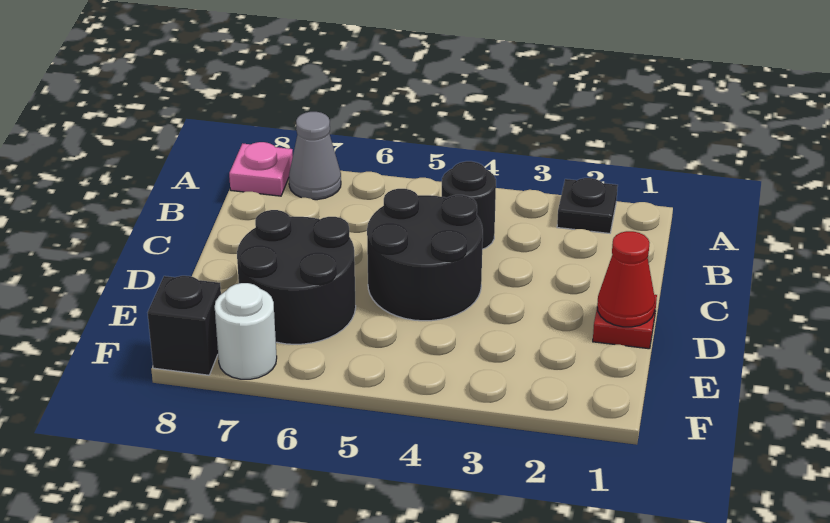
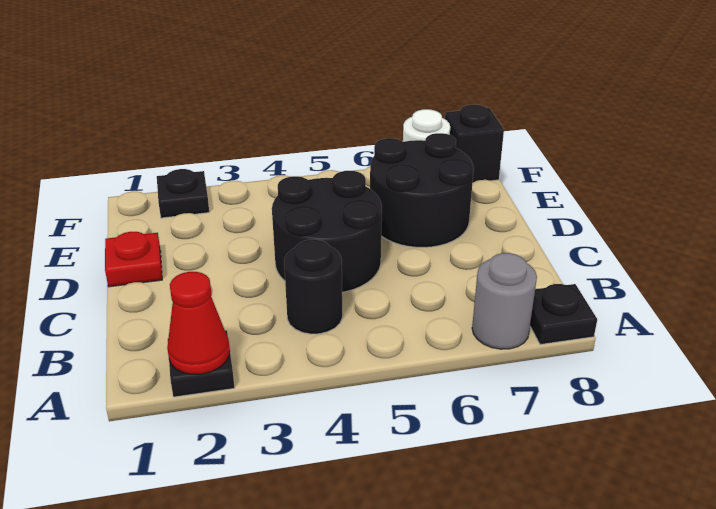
grey 1x1 cone [289,112,341,200] -> grey 1x1 round brick [472,253,537,349]
pink 1x1 plate [229,142,293,196] -> black 1x1 plate [530,284,597,345]
red 1x1 cone [597,231,655,327] -> red 1x1 cone moved to [167,272,230,374]
none -> black 1x1 plate [157,169,209,218]

